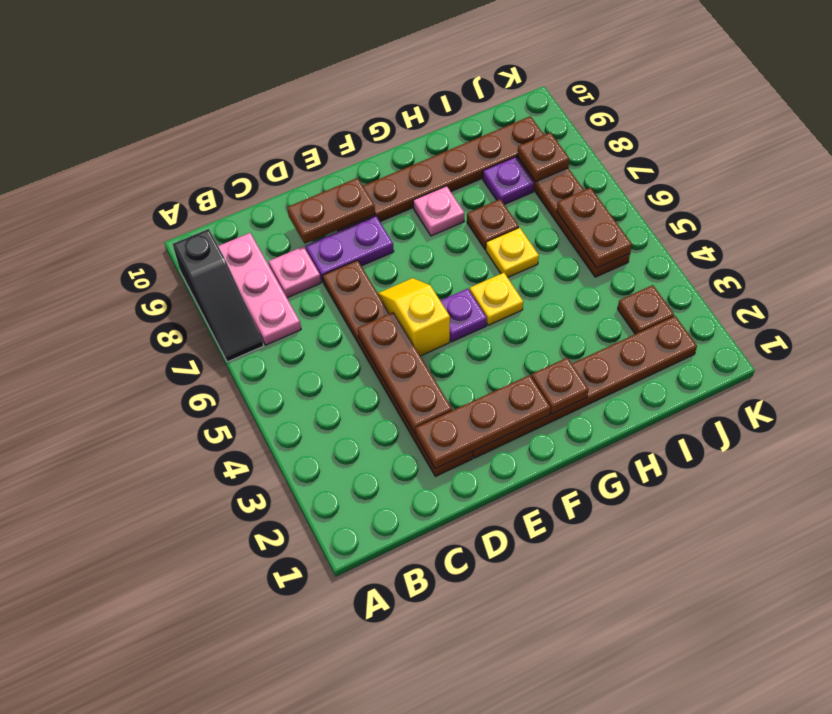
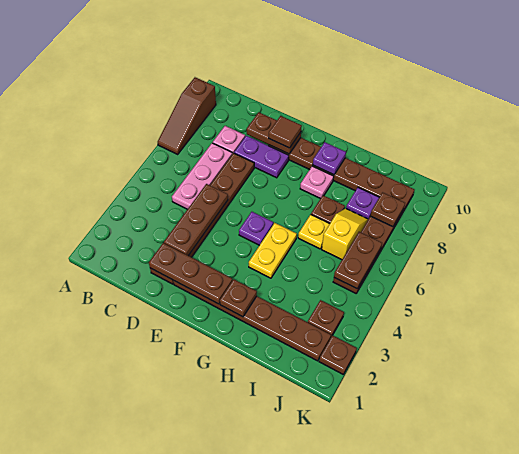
black 1x3 slope [173,229,263,362] -> brown 1x3 slope [158,77,216,154]
pink 1x3 plate [218,233,301,345] -> pink 1x3 plate moved to [172,143,232,209]
yellow 1x2 slope [378,278,450,356] -> yellow 1x2 slope moved to [322,209,368,260]
none -> brown 1x1 tile [269,116,302,148]
yellow 1x1 plate [470,273,523,325] -> yellow 1x2 plate [249,223,297,278]
none -> purple 1x1 plate [313,142,346,175]
none -> brown 1x1 plate [319,335,357,374]

